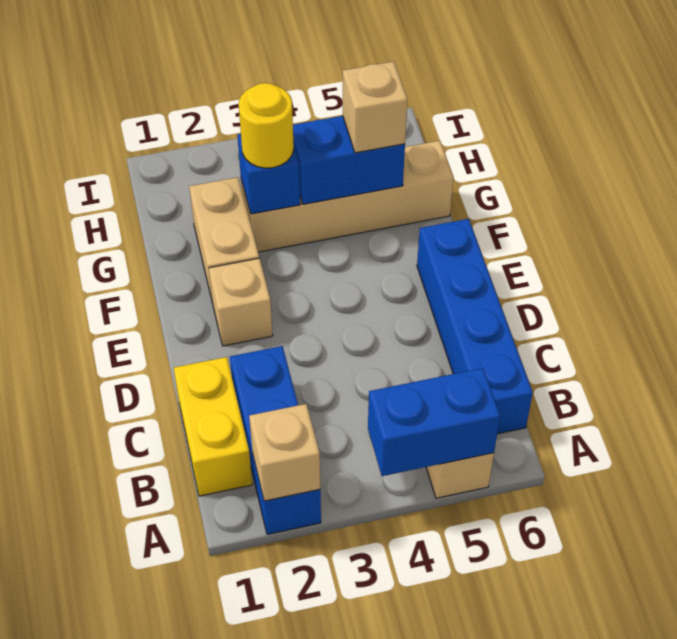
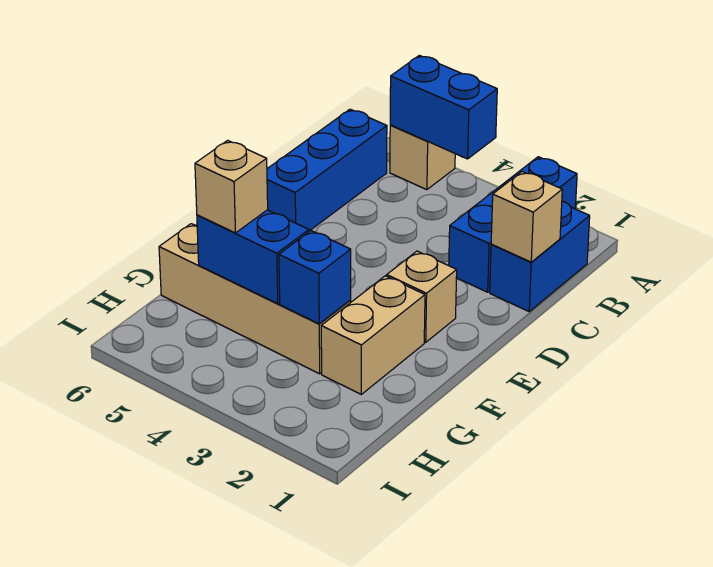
tan 1x1 brick [249,404,320,501] -> tan 1x1 brick moved to [491,172,562,262]
yellow 1x2 brick [174,357,252,496] -> blue 1x2 brick [490,201,590,311]
blue 1x4 brick [417,219,533,434] -> blue 1x3 brick [267,109,387,231]
yellow 1x1 round brick [239,83,294,168] -> none

